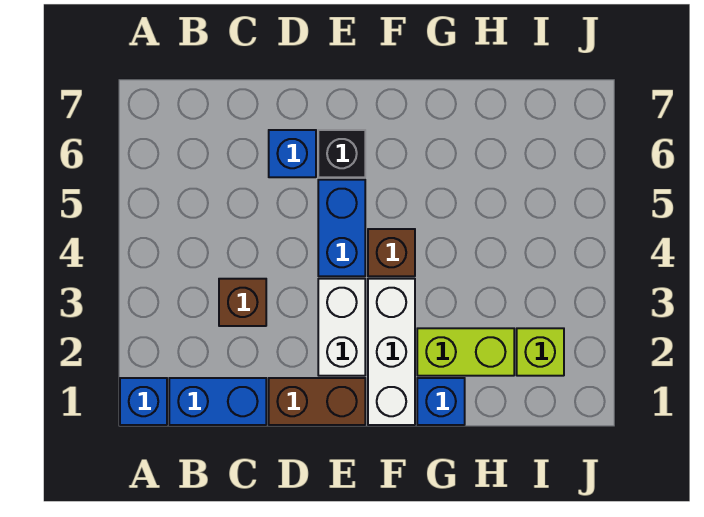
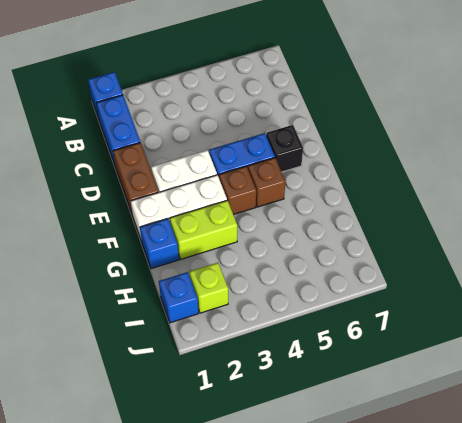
brown 1x1 brick [219,279,266,326] -> brown 1x1 brick moved to [248,158,285,207]
blue 1x1 brick [269,130,316,177] -> blue 1x1 brick moved to [159,272,198,323]
lime 1x2 brick [417,328,514,376] -> lime 1x2 brick turned to [170,200,237,259]

